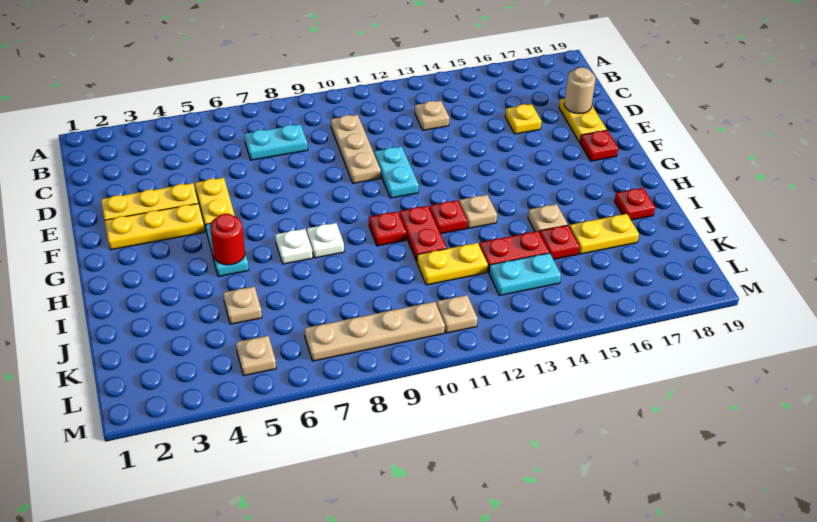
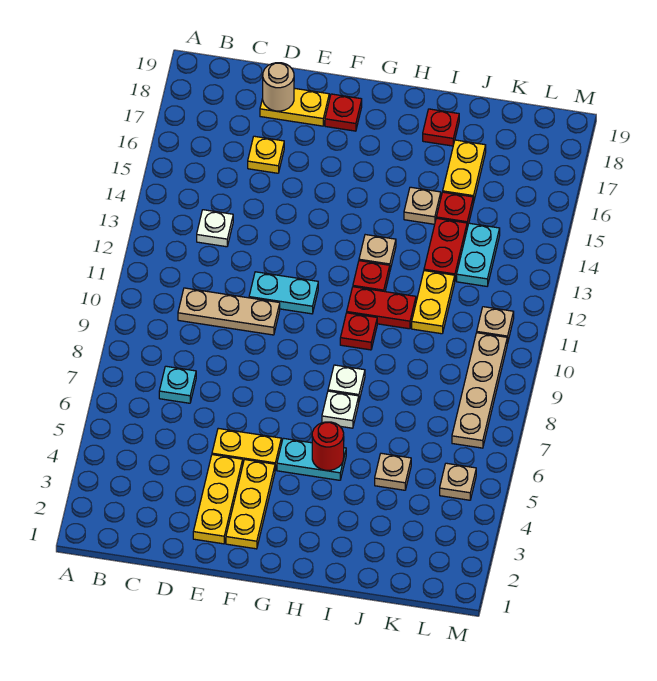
cyan 1x2 plate [244,124,308,160] -> cyan 1x1 plate [159,366,196,403]
tan 1x1 plate [415,101,449,130] -> white 1x1 plate [197,210,233,247]

